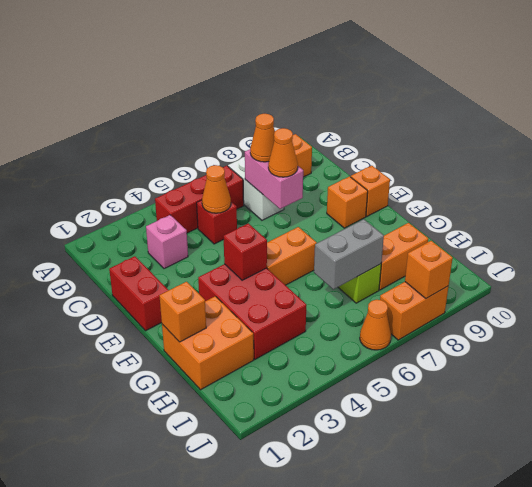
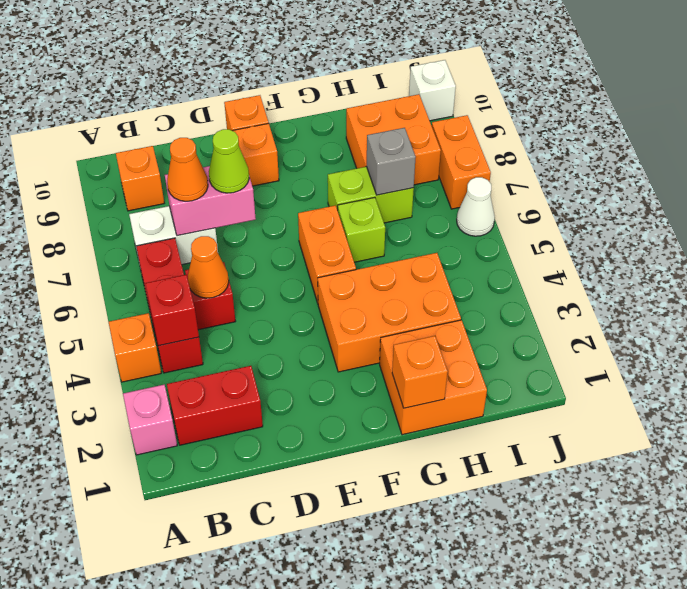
pink 1x1 brick [146,215,188,269] -> pink 1x1 brick moved to [123,385,177,455]
red 1x2 brick [109,256,169,331] -> red 1x2 brick moved to [167,366,263,445]
orange 1x1 cone [268,128,298,177] -> lime 1x1 cone [209,129,249,193]
red 2x3 brick [198,264,306,359] -> orange 2x3 brick [318,253,461,372]
red 1x1 brick [224,223,267,280] -> red 1x1 brick moved to [145,275,199,346]
none -> lime 1x1 brick [338,197,385,262]
grey 1x2 brick [314,219,384,289] -> grey 1x1 brick [367,128,416,195]
orange 1x2 brick [379,223,428,290] -> orange 2x2 brick [346,94,441,185]
orange 1x1 cone [360,300,391,350] -> white 1x1 cone [457,177,495,236]
orange 1x1 brick [405,241,453,299] -> orange 1x1 brick moved to [109,313,161,382]
none -> white 1x1 brick [409,60,456,121]

